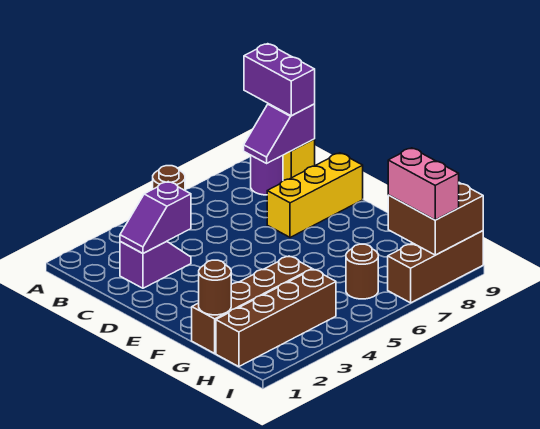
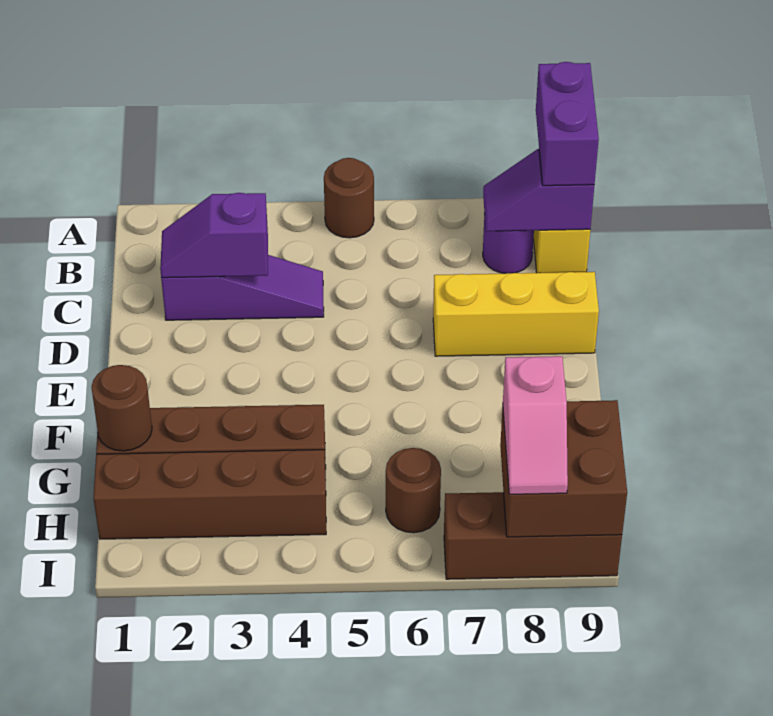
purple 1x2 slope [120,241,191,288] -> purple 1x3 slope [161,255,324,320]
pink 1x2 brick [388,148,459,220] -> pink 1x2 slope [503,356,568,494]

